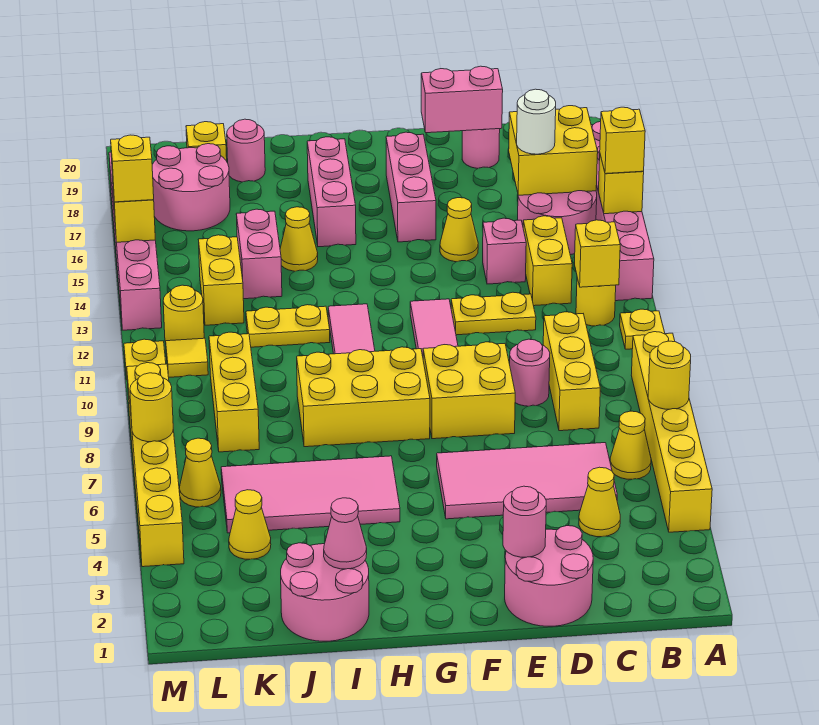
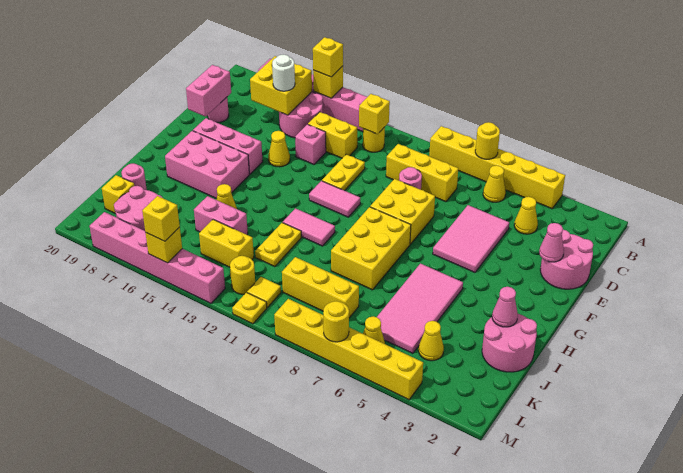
yellow 1x1 plate [620,309,665,349] -> none
pink 2x4 tile [437,443,617,519] -> pink 2x3 tile [433,205,509,272]
pink 1x1 round brick [503,486,546,557] -> pink 1x1 cone [539,223,564,262]
pink 1x3 brick [307,137,356,247] -> pink 2x3 brick [165,131,249,199]

